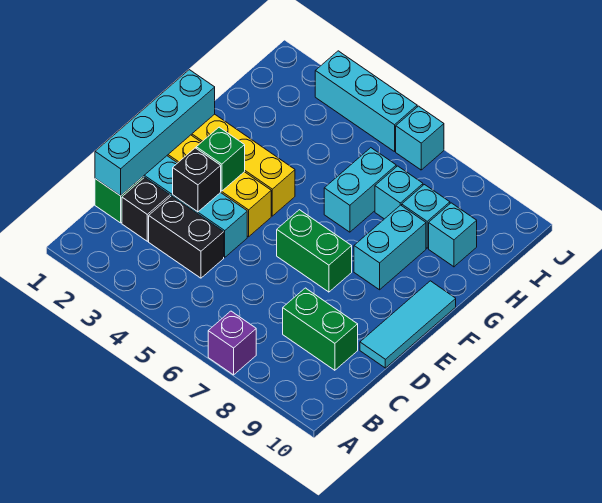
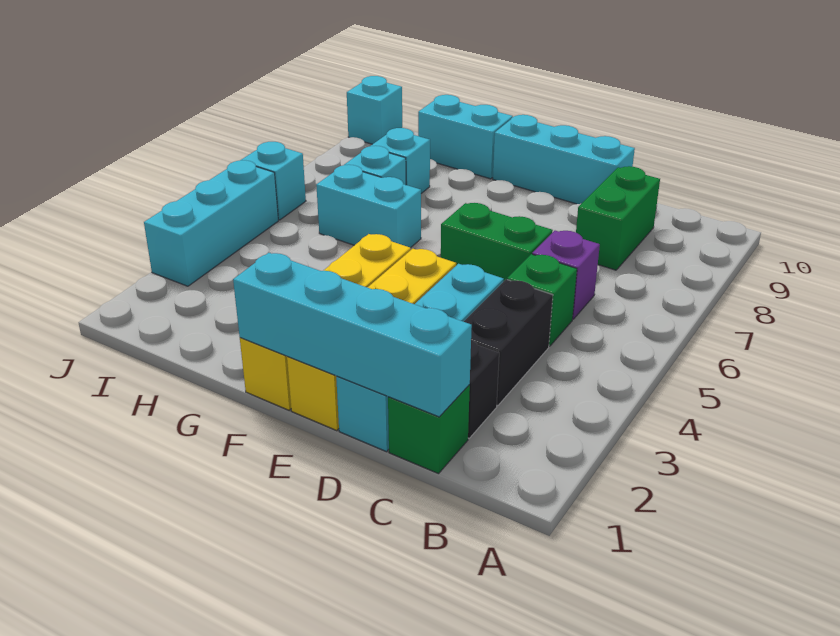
purple 1x1 brick [208,311,256,375] -> purple 1x1 brick moved to [532,231,600,319]
black 1x1 brick [173,148,221,212] -> none
cyan 1x3 tile [360,281,456,368] -> cyan 1x3 brick [493,115,635,204]
green 1x1 brick [196,127,245,191] -> green 1x1 brick moved to [507,254,577,346]
green 1x2 brick [277,210,352,292] -> green 1x2 brick turned to [441,203,553,282]
cyan 1x2 brick [354,205,426,290] -> cyan 1x2 brick moved to [418,95,513,179]
cyan 1x1 brick [429,203,477,267] -> cyan 1x1 brick moved to [347,76,402,144]

